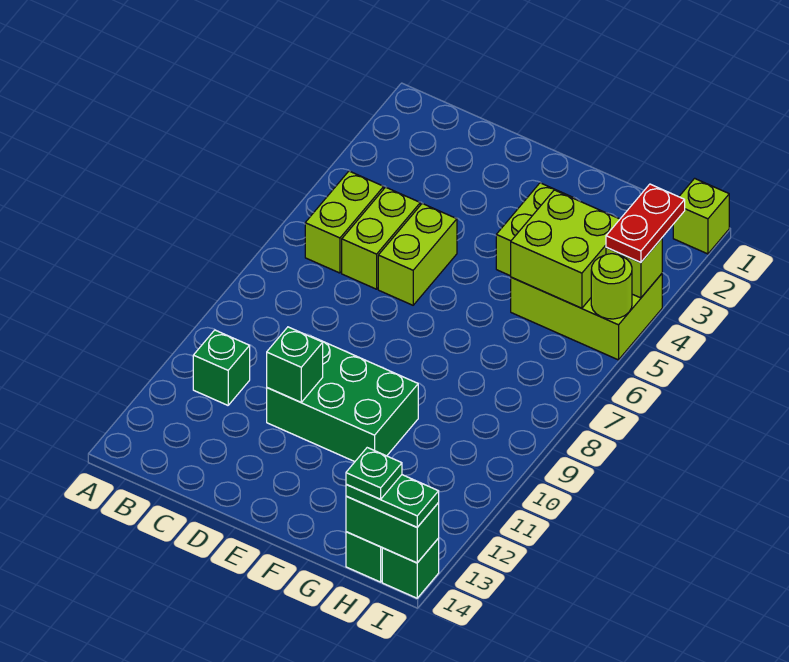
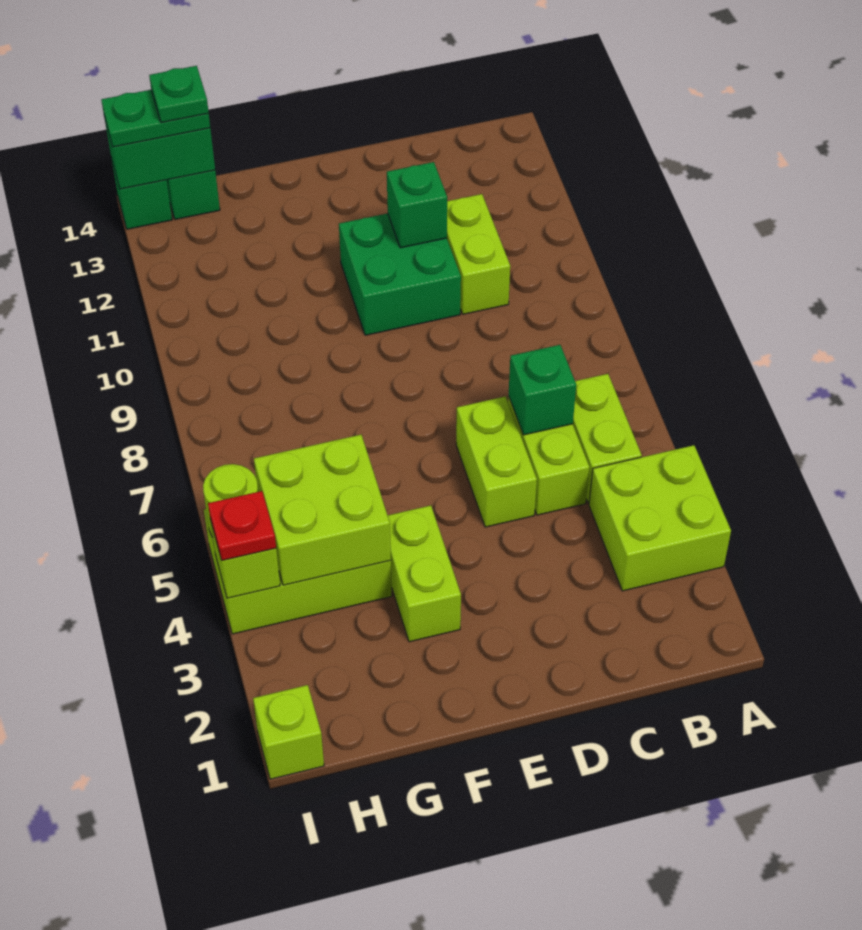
none -> lime 2x2 brick [589,445,731,591]
green 1x1 brick [193,330,250,405] -> green 1x1 brick moved to [509,345,576,435]
none -> lime 1x2 brick [447,194,510,314]
green 2x3 brick [267,336,418,462] -> green 2x2 brick [339,213,461,335]
red 1x2 plate [606,184,685,263] -> red 1x1 plate [208,491,276,560]

